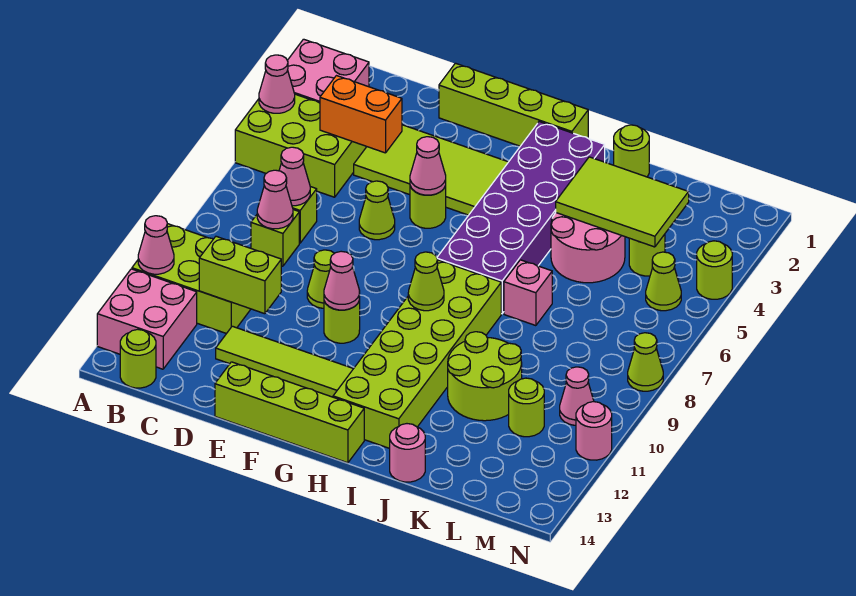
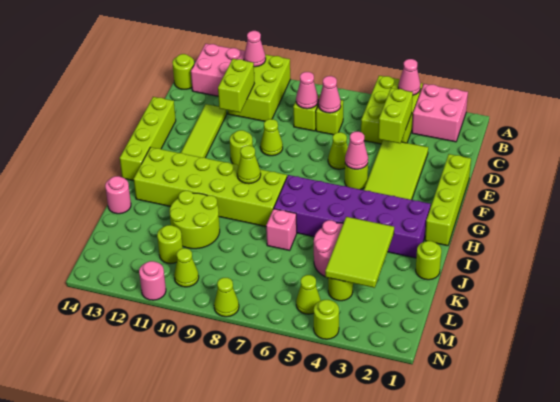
orange 1x2 brick [320,76,402,153] -> lime 1x2 brick [378,88,413,143]
pink 1x1 cone [324,251,360,310] -> none
pink 1x1 cone [560,367,594,425] -> lime 1x1 cone [174,248,199,287]

